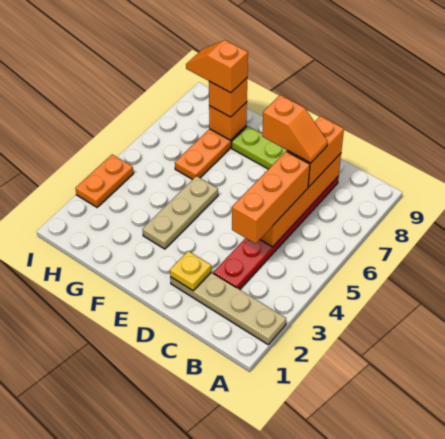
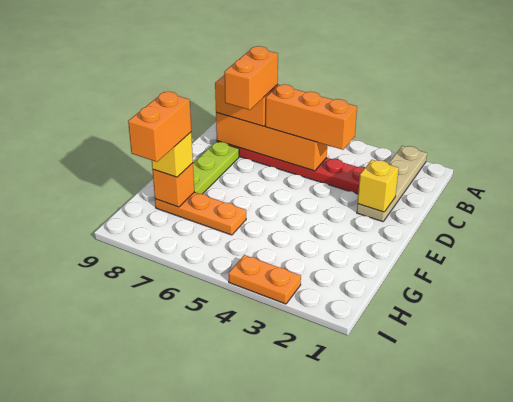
orange 1x2 slope [262,95,328,163] -> orange 1x2 brick [224,46,278,110]
yellow 1x1 plate [170,251,211,291] -> yellow 1x1 brick [358,160,399,212]
tan 1x3 plate [143,176,218,249] -> none
orange 1x1 brick [209,78,247,117] -> yellow 1x1 brick [152,132,193,177]
orange 1x2 slope [186,40,248,93] -> orange 1x2 brick [128,92,191,162]

